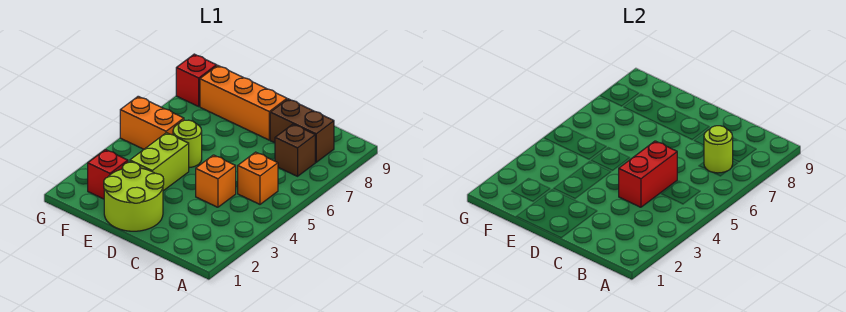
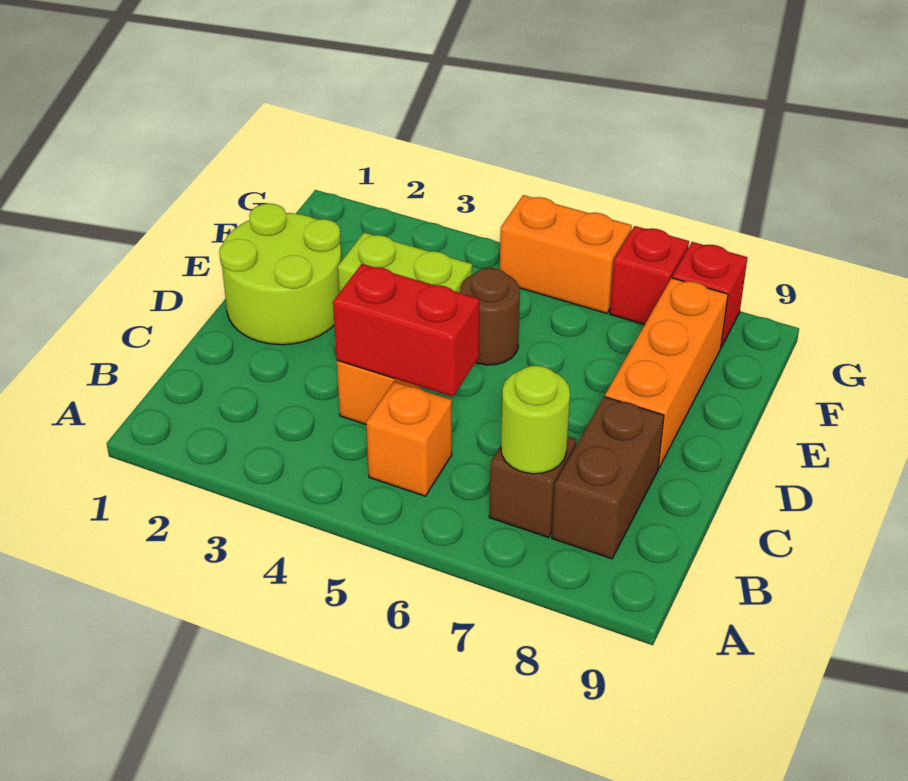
lime 1x1 round brick [173,120,202,168] -> brown 1x1 round brick [460,268,520,365]
red 1x1 brick [88,150,128,199] -> red 1x1 brick moved to [610,226,689,325]
orange 1x2 brick [120,96,184,149] -> orange 1x2 brick turned to [500,195,632,313]

